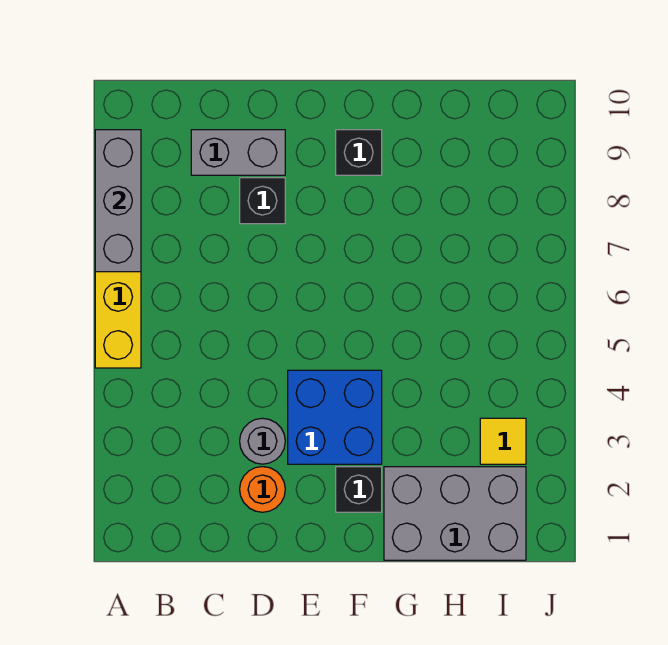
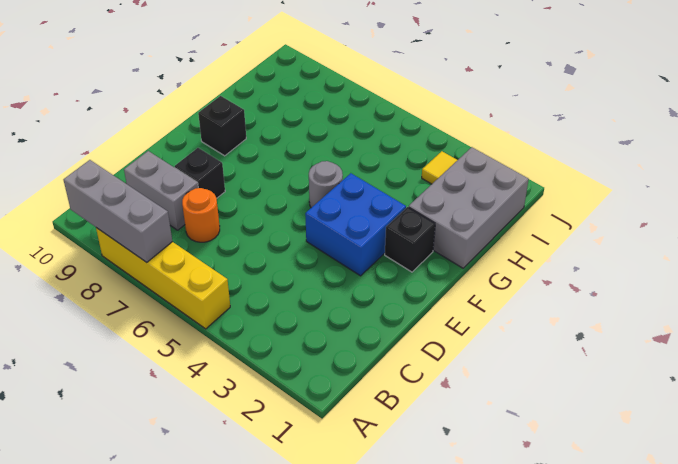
grey 1x2 brick [191,130,285,175] -> grey 1x2 brick turned to [124,151,198,230]
orange 1x1 round brick [240,467,285,512] -> orange 1x1 round brick moved to [182,188,220,242]
grey 1x1 round brick [240,418,285,464] -> grey 1x1 round brick moved to [309,161,343,208]

